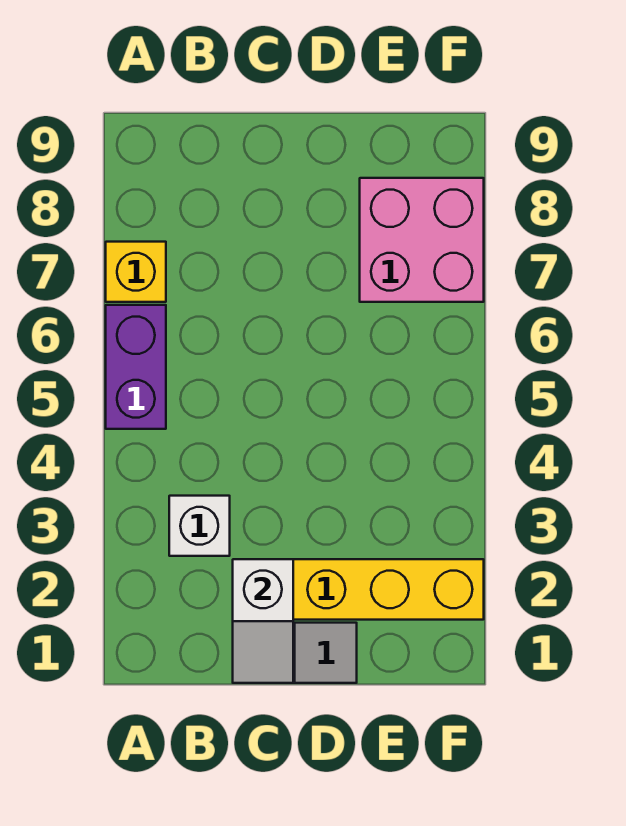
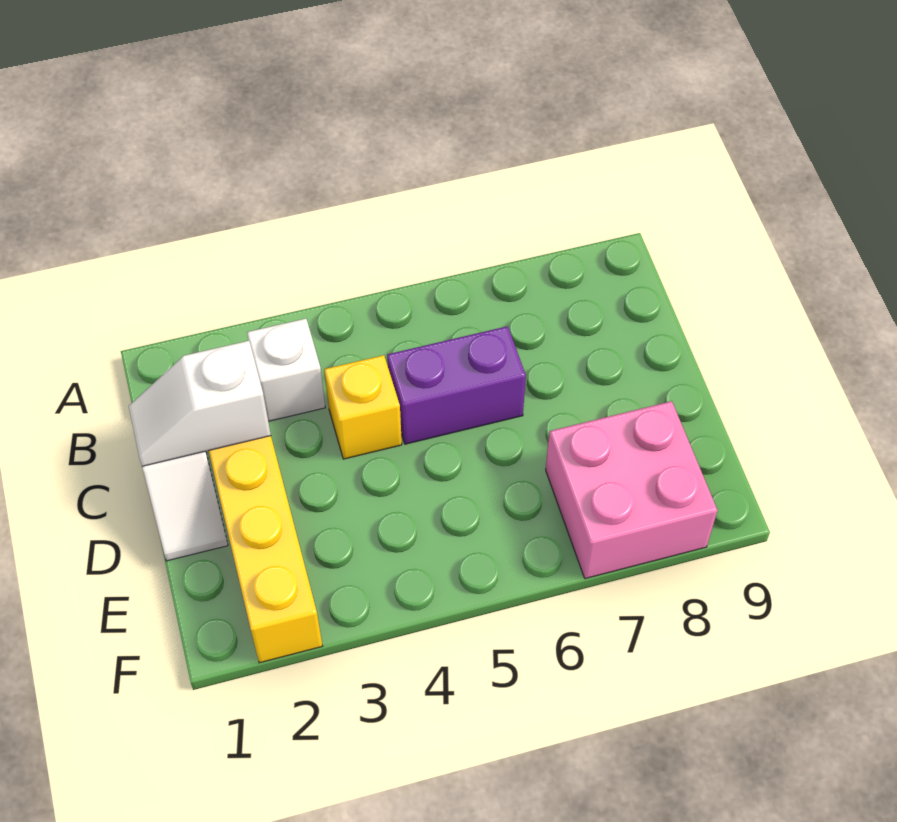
purple 1x2 brick [106,305,166,429] -> purple 1x2 brick moved to [387,326,526,444]
yellow 1x1 brick [106,242,166,302] -> yellow 1x1 brick moved to [324,355,402,459]

